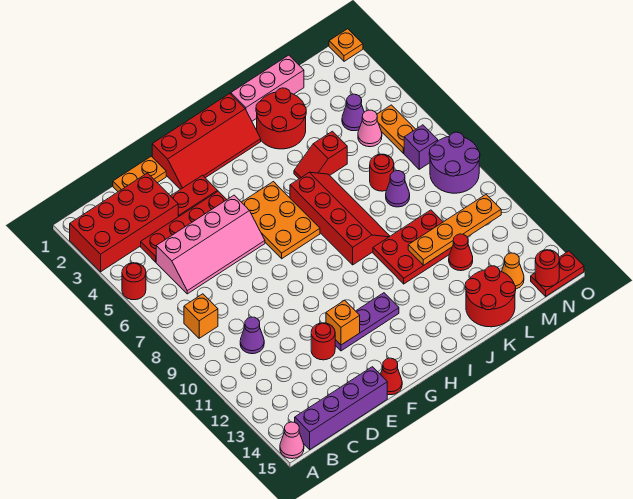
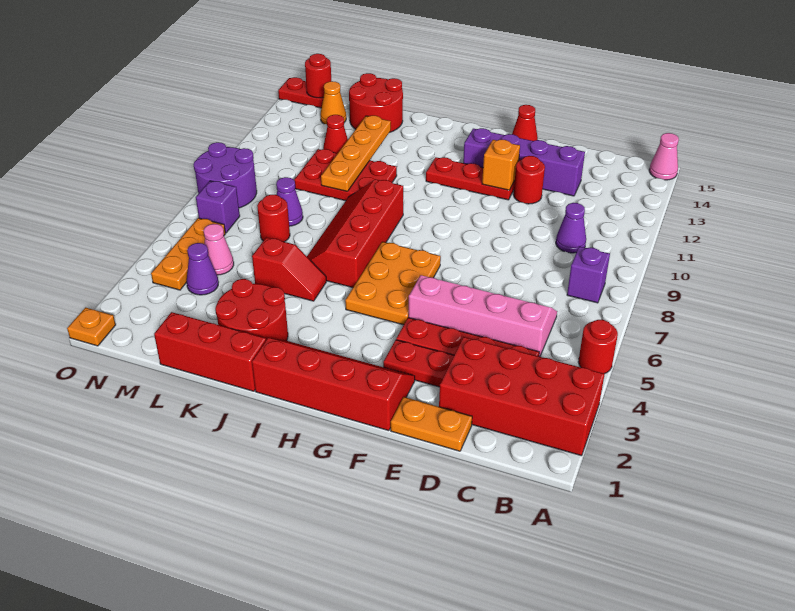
orange 1x1 brick [184,294,218,338] -> purple 1x1 brick [567,246,610,303]
purple 1x4 brick [295,367,387,449] -> purple 1x4 brick moved to [463,128,585,196]
purple 1x3 plate [335,293,399,351] -> red 1x3 plate [426,157,515,200]
pink 1x3 brick [231,55,304,121] -> red 1x3 brick [154,312,266,391]
orange 1x4 plate [408,195,501,265] -> orange 1x4 plate turned to [321,116,391,191]
orange 1x2 plate [377,105,416,154] -> orange 1x3 plate [151,218,225,290]

